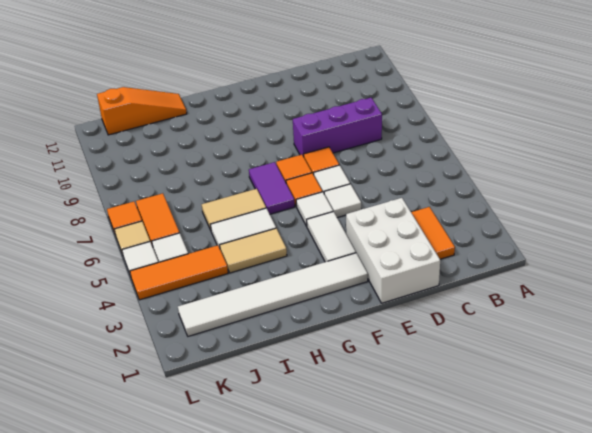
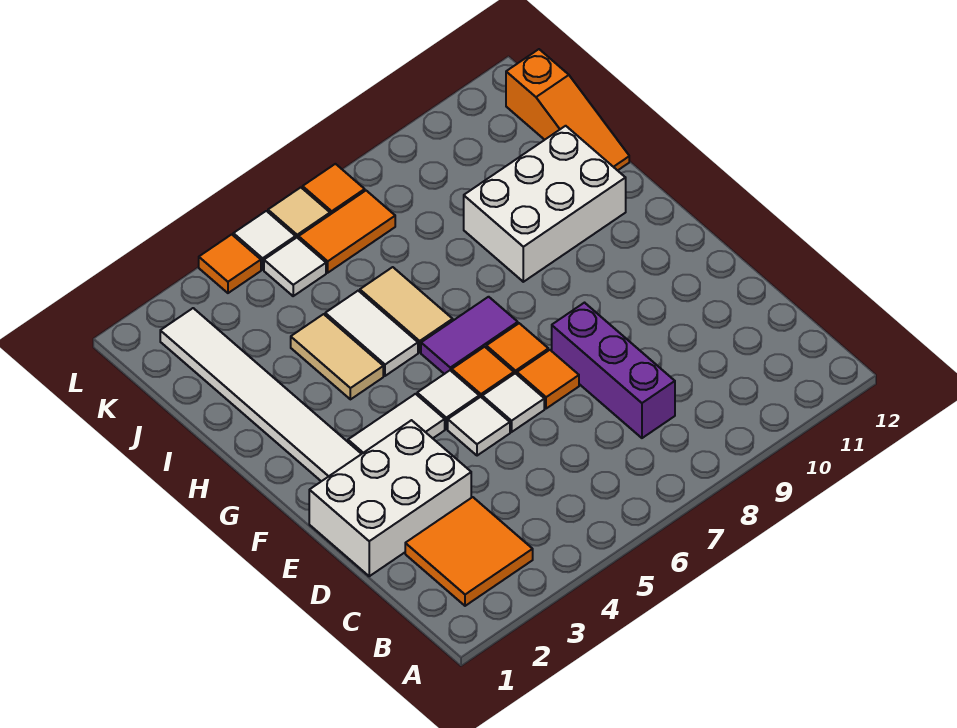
orange 1x2 tile [411,207,455,259] -> orange 2x2 tile [405,497,533,606]
none -> white 2x3 brick [464,126,626,282]
orange 1x3 tile [130,245,228,300] -> orange 1x1 tile [199,234,261,293]

